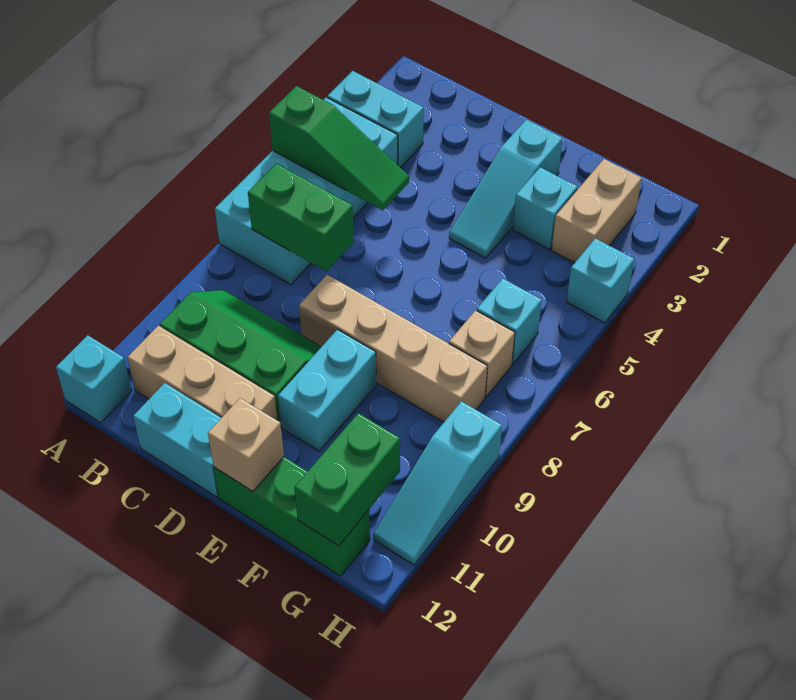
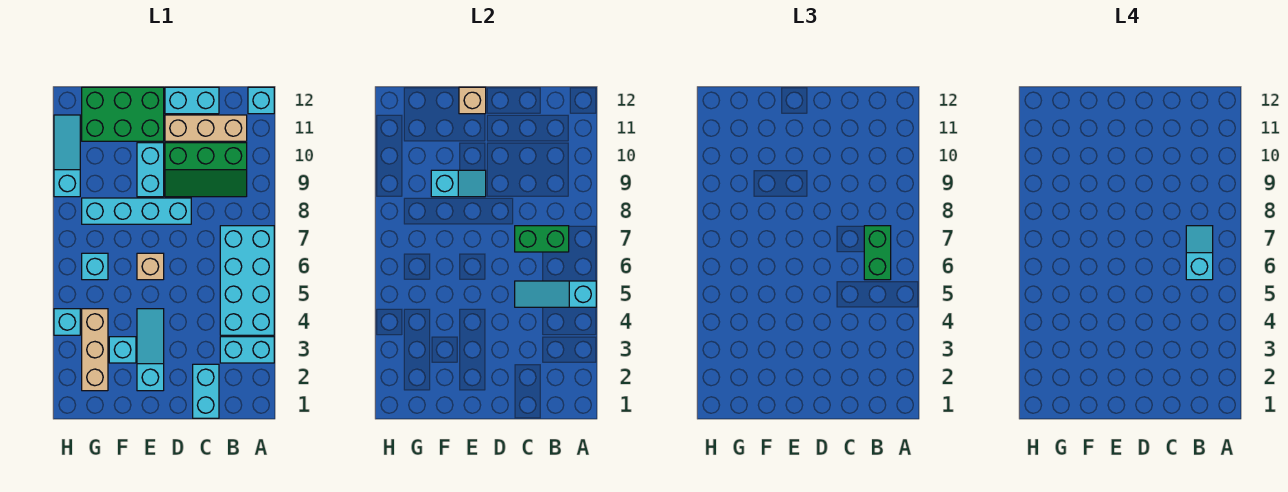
green 1x3 slope [269,86,409,210] -> cyan 1x3 slope [515,281,596,307]
none -> cyan 1x2 slope [1186,226,1213,280]
none -> cyan 1x2 brick [193,364,219,418]
tan 1x4 brick [299,275,487,422] -> cyan 1x4 brick [82,198,191,224]
none -> cyan 1x2 slope [431,170,486,197]
green 1x3 brick [214,457,370,576] -> green 2x3 brick [82,87,164,141]
tan 1x2 brick [552,159,642,263] -> tan 1x3 brick [82,309,108,391]
tan 1x1 brick [449,310,515,397] -> tan 1x1 brick moved to [137,253,164,280]
green 1x2 brick [294,413,400,546] -> green 1x2 brick moved to [864,226,891,280]

